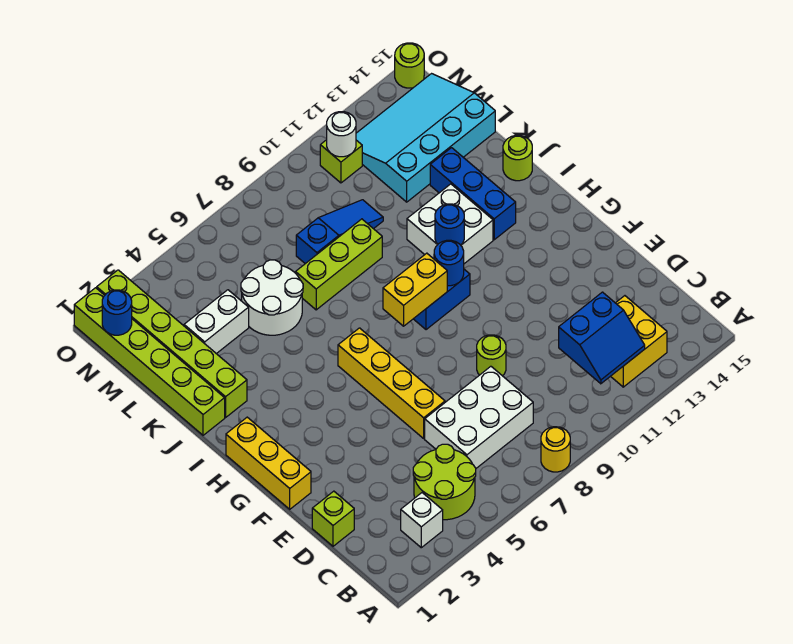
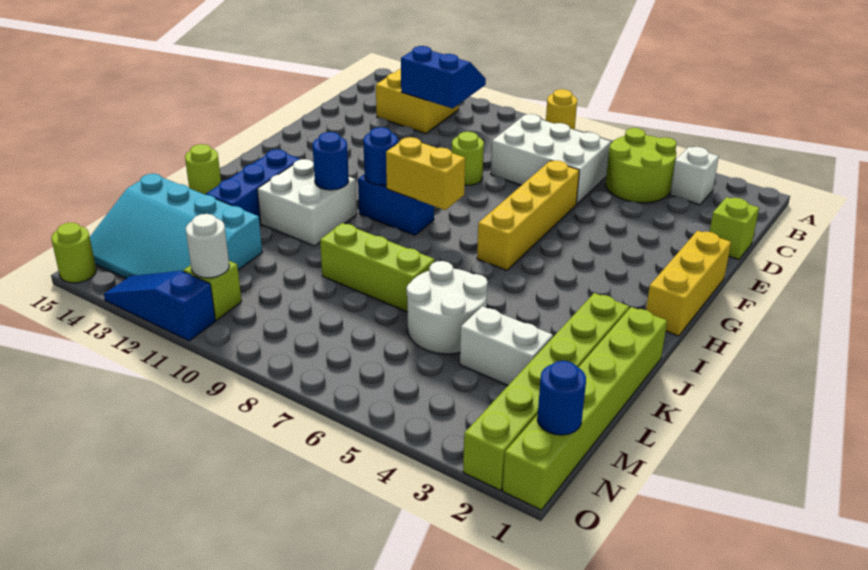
blue 1x3 slope [296,200,383,264] -> blue 1x3 slope moved to [104,271,215,341]

